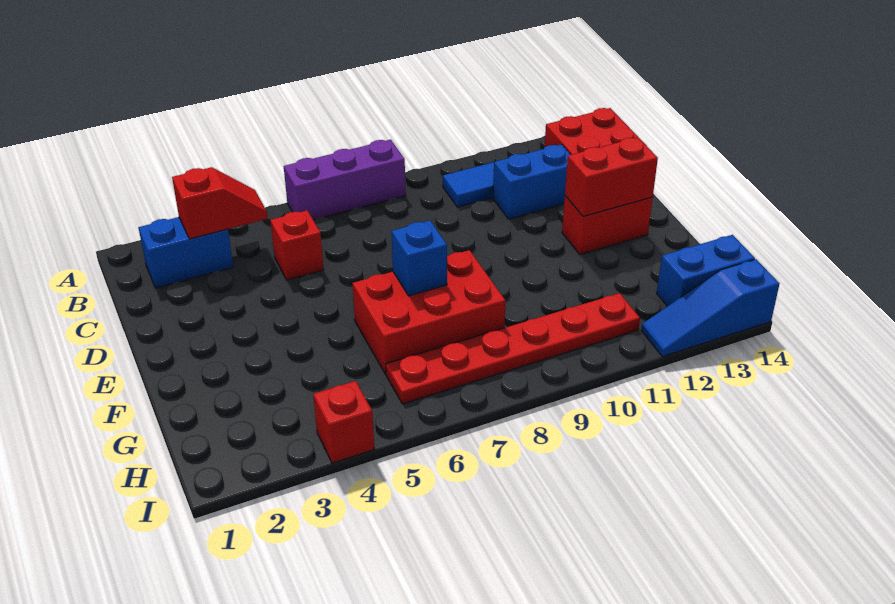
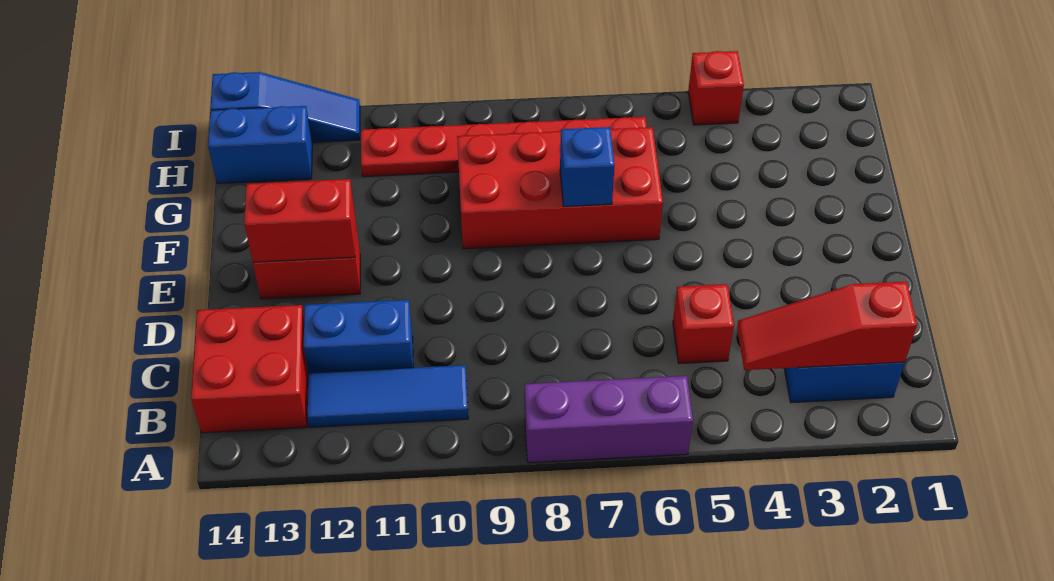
red 1x2 slope [172,167,268,239] -> red 1x3 slope [737,282,917,370]
red 2x3 brick [353,250,505,374] -> red 2x4 brick [457,127,663,249]

